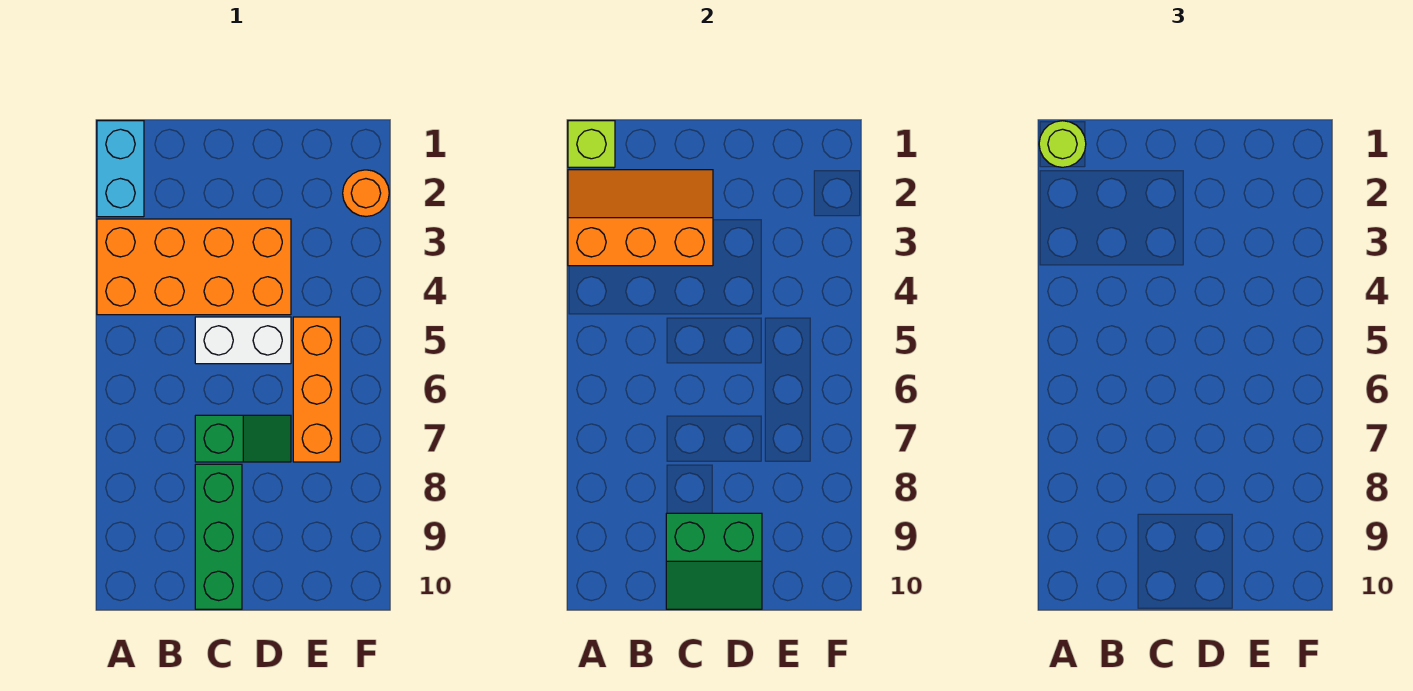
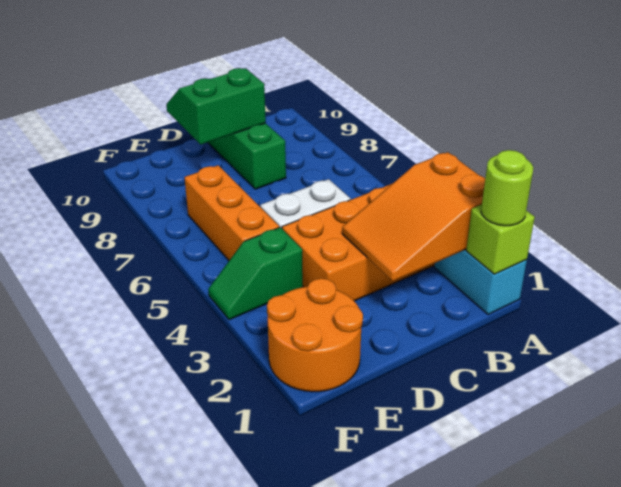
orange 2x3 slope [568,170,713,266] -> orange 2x3 slope turned to [342,152,485,281]
green 1x2 slope [195,415,291,462] -> green 1x2 slope moved to [208,227,303,320]
orange 1x1 round brick [343,170,389,216] -> orange 2x2 round brick [267,278,363,392]

